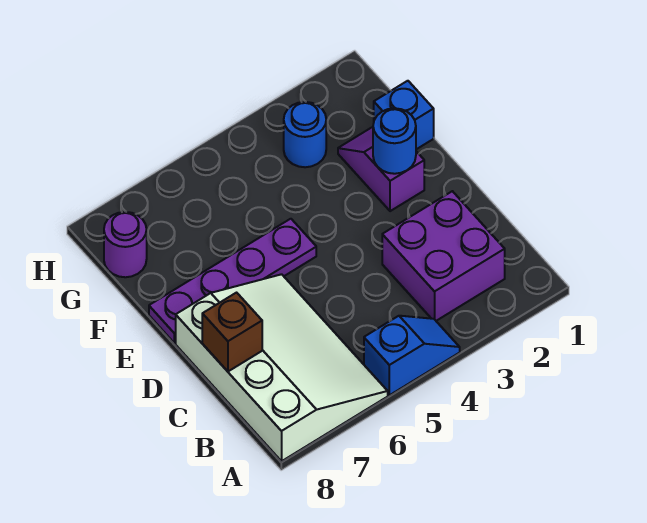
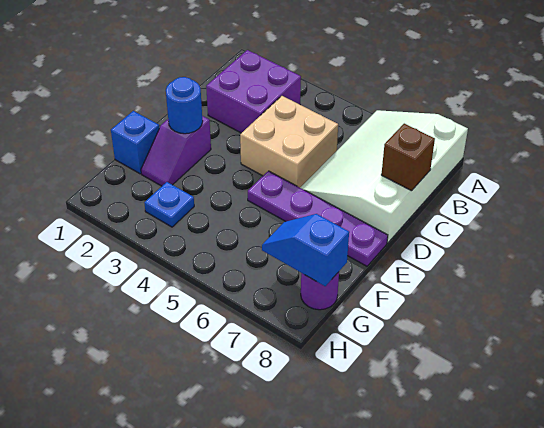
blue 1x2 slope [364,316,460,395] -> blue 1x2 slope moved to [262,214,349,286]
none -> tan 2x2 brick [240,96,338,188]
blue 1x1 round brick [284,102,326,167] -> blue 1x1 plate [144,182,194,227]

